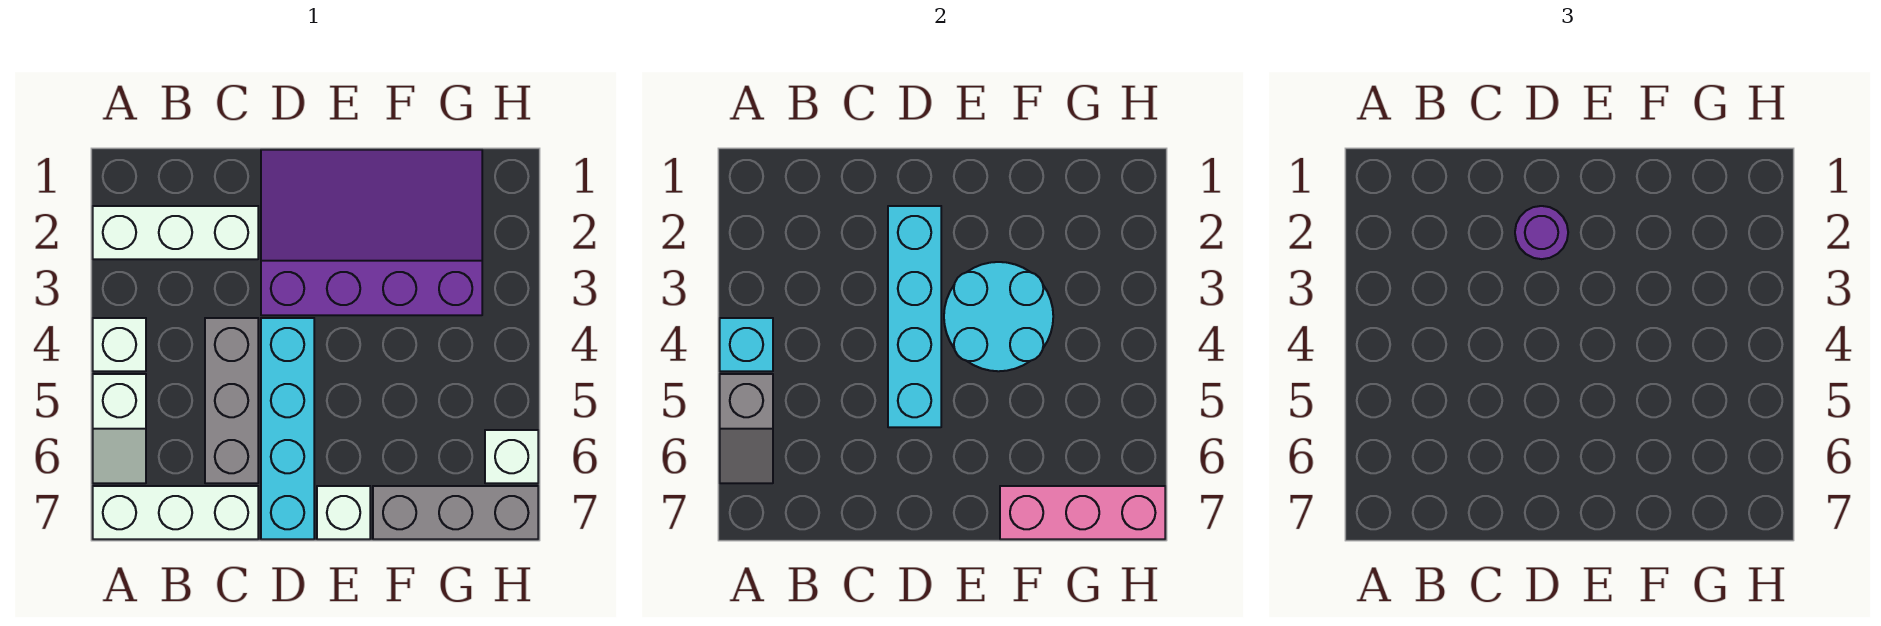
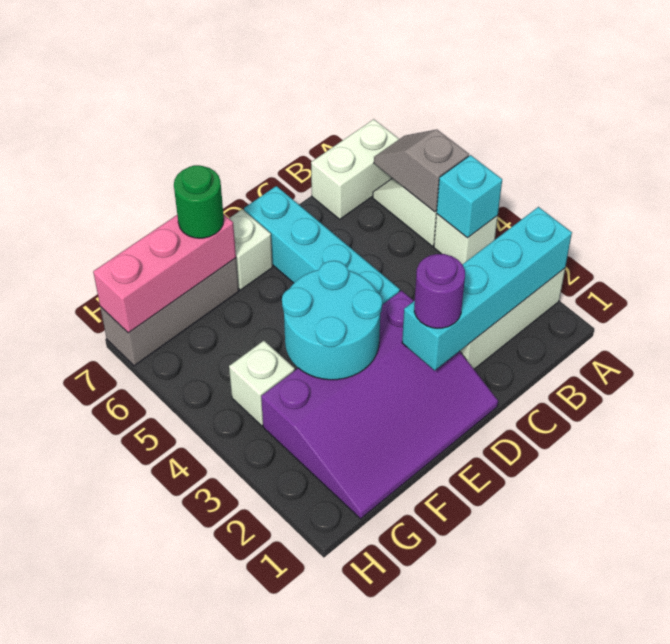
white 1x3 brick [93,486,258,539] -> white 1x2 brick [311,119,399,219]
grey 1x3 brick [205,318,258,483] -> none
cyan 1x4 brick [888,206,941,427] -> cyan 1x4 brick turned to [402,207,572,370]
none -> green 1x1 round brick [174,165,224,238]
white 1x1 brick [485,430,538,483] -> white 1x1 brick moved to [229,341,295,426]

